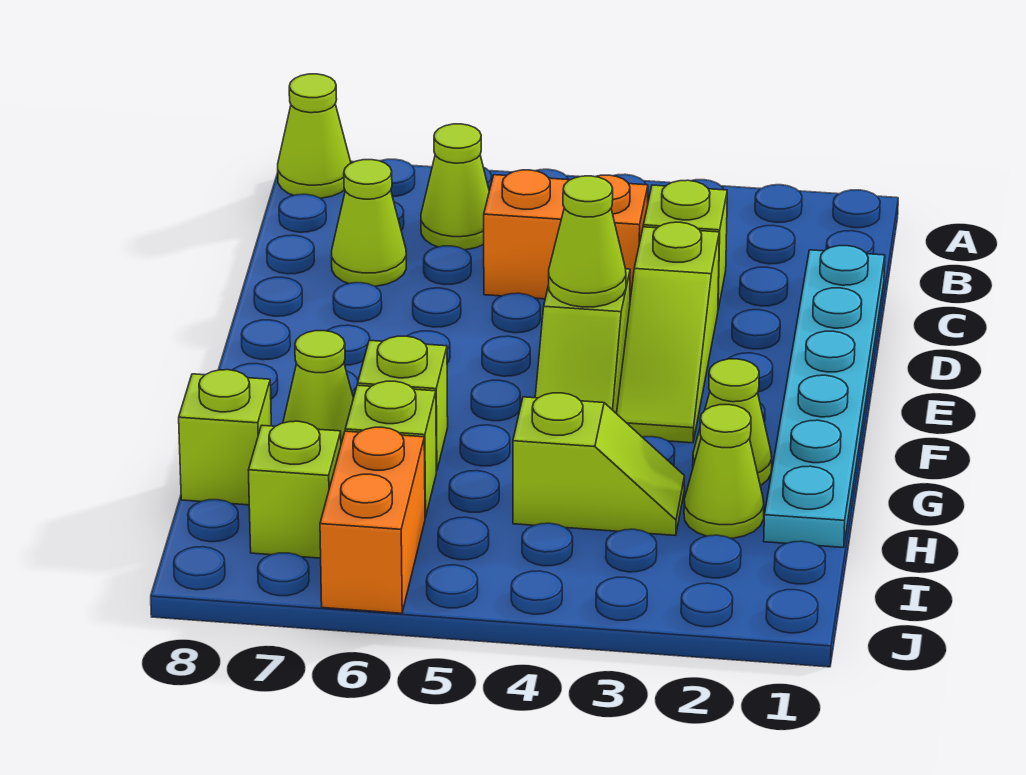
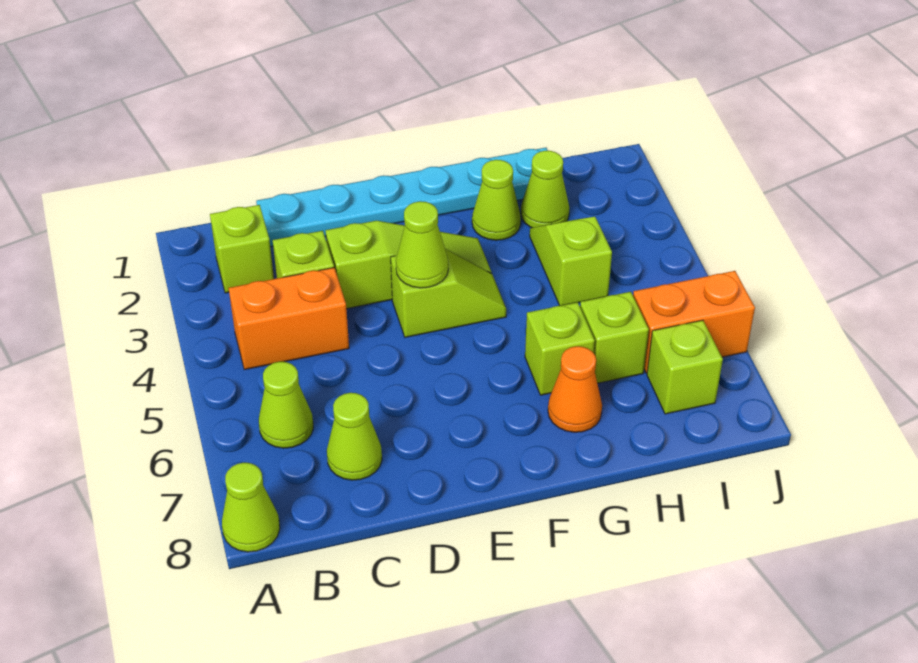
orange 1x2 brick [484,170,648,300] -> orange 1x2 brick turned to [229,268,349,370]
lime 1x1 cone [283,331,353,443] -> orange 1x1 cone [548,346,602,432]
lime 1x1 brick [179,370,271,505] -> lime 1x1 brick moved to [210,205,274,293]

